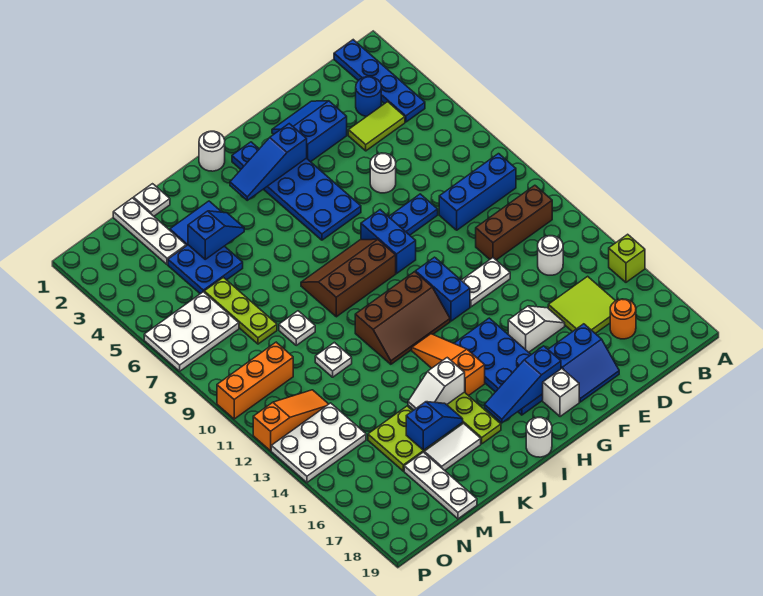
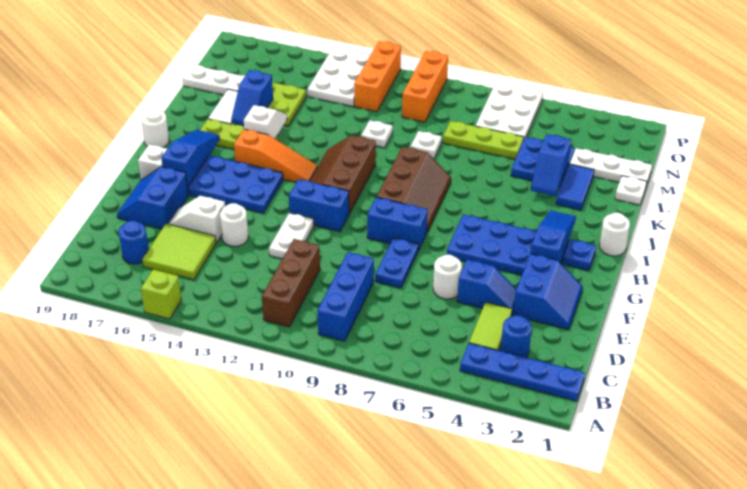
white 1x1 round brick [538,236,563,275] -> white 1x1 round brick moved to [220,203,248,246]
orange 1x1 round brick [610,299,636,339] -> blue 1x1 round brick [119,221,149,264]
none -> blue 1x2 slope [457,260,516,314]
white 1x2 slope [508,306,565,352] -> white 1x2 slope turned to [168,196,225,243]
orange 1x3 slope [253,390,328,451] -> orange 1x3 brick [354,41,401,112]

